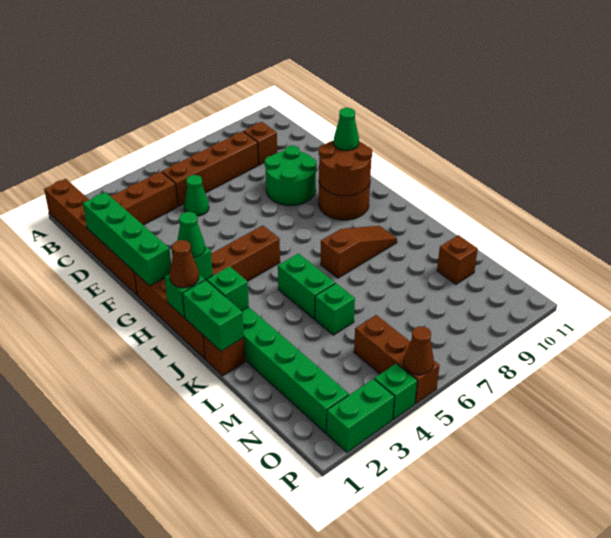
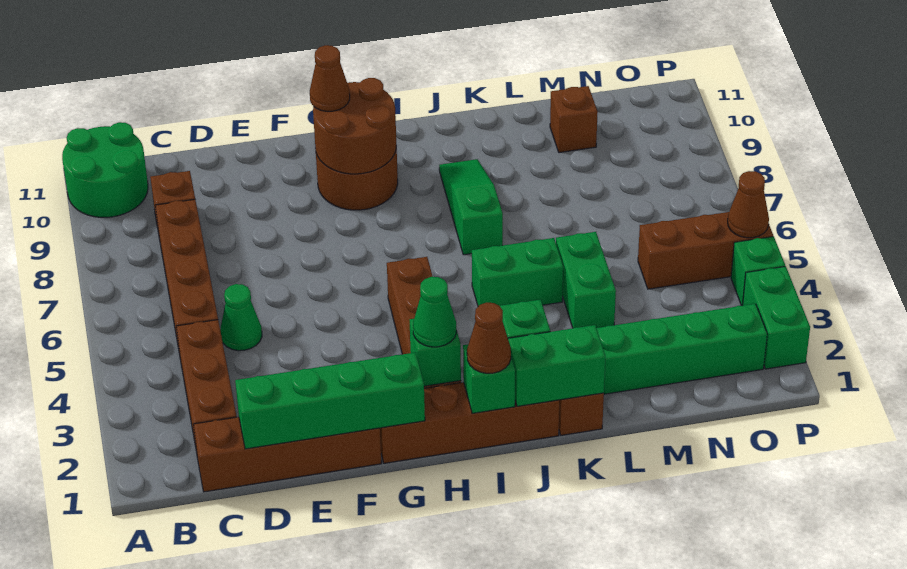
brown 1x6 brick [44,179,137,295] -> brown 1x4 brick [193,417,381,492]
green 2x2 round brick [265,146,317,205] -> green 2x2 round brick moved to [62,122,148,218]
green 1x1 cone [334,108,359,150] -> brown 1x1 cone [310,45,350,111]
brown 1x3 slope [321,226,397,278] -> green 1x3 slope [439,159,503,255]
green 1x1 brick [315,283,355,335] -> green 1x2 brick [556,232,616,328]

